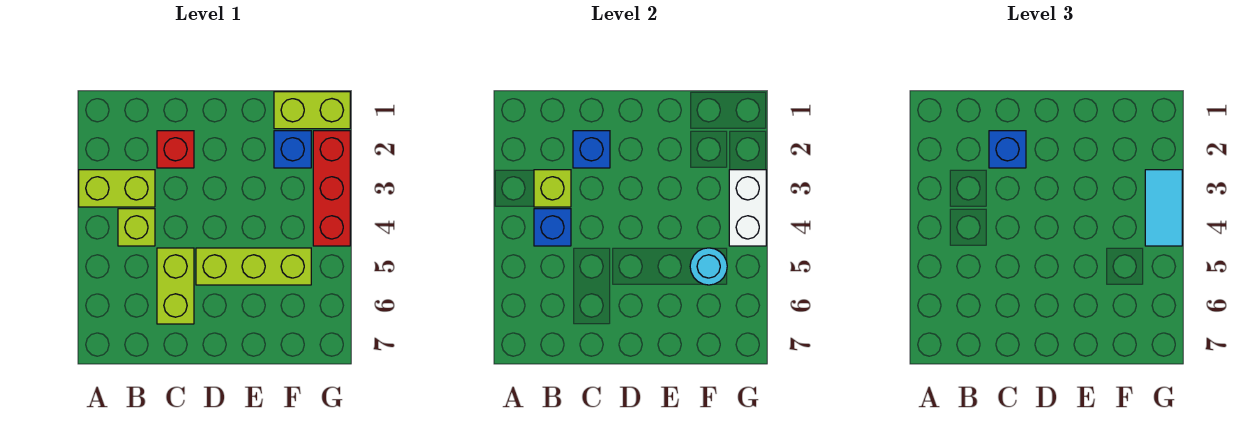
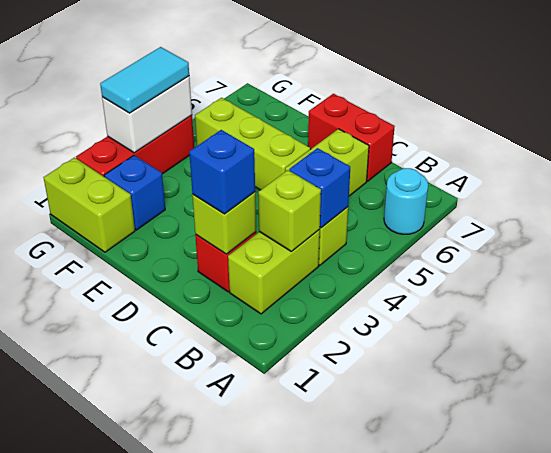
lime 1x2 brick [79,170,155,207] -> lime 1x2 brick turned to [228,230,320,314]
blue 1x1 brick [573,131,610,168] -> lime 1x1 brick [192,192,256,254]
none -> red 1x2 brick [308,94,395,181]
cyan 1x1 round brick [690,248,727,285] -> cyan 1x1 round brick moved to [384,168,428,234]

